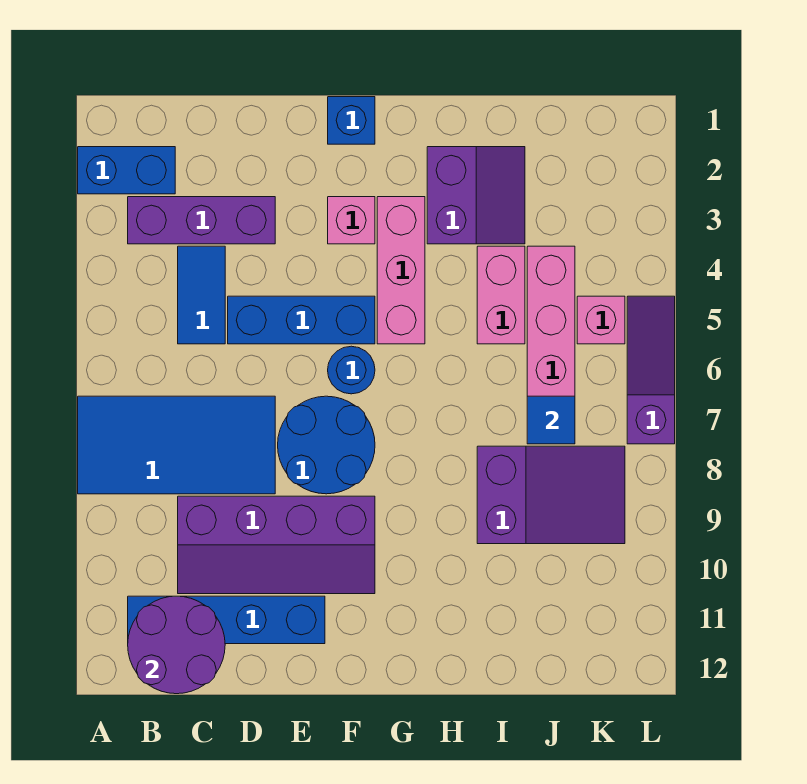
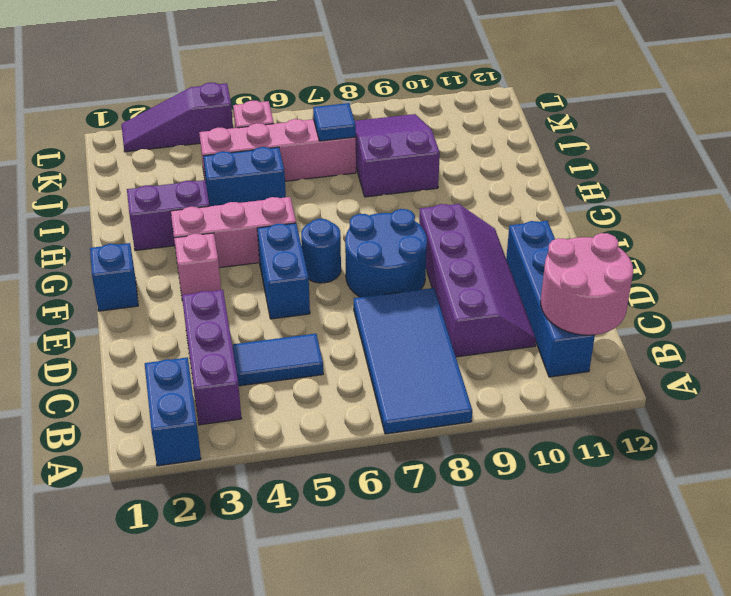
purple 2x2 round brick [128,596,225,694] -> pink 2x2 round brick [541,233,633,335]
blue 1x3 brick [228,296,375,344] -> blue 1x2 brick [257,223,310,319]
pink 1x2 brick [477,246,525,344] -> blue 1x2 brick [203,147,286,206]
purple 1x3 slope [627,296,675,444] -> purple 1x3 slope moved to [121,83,233,152]

